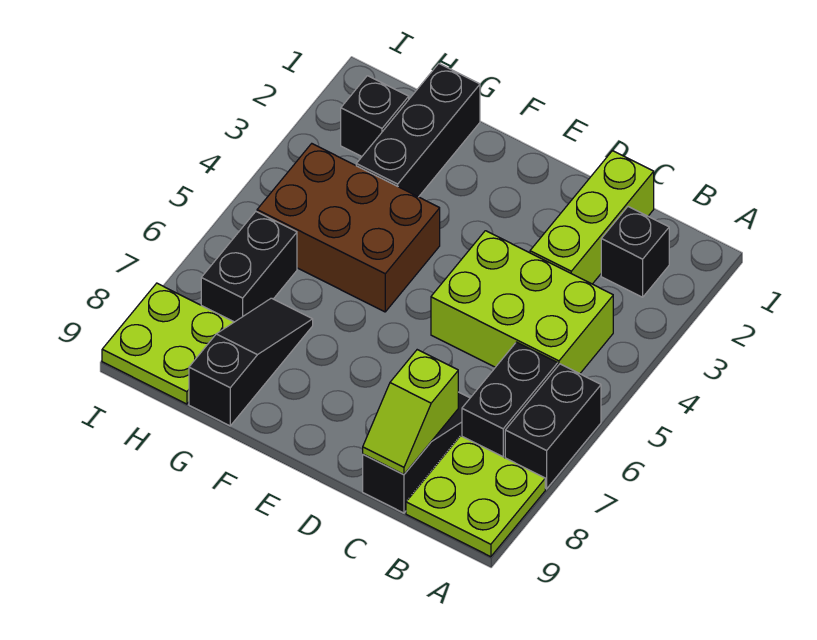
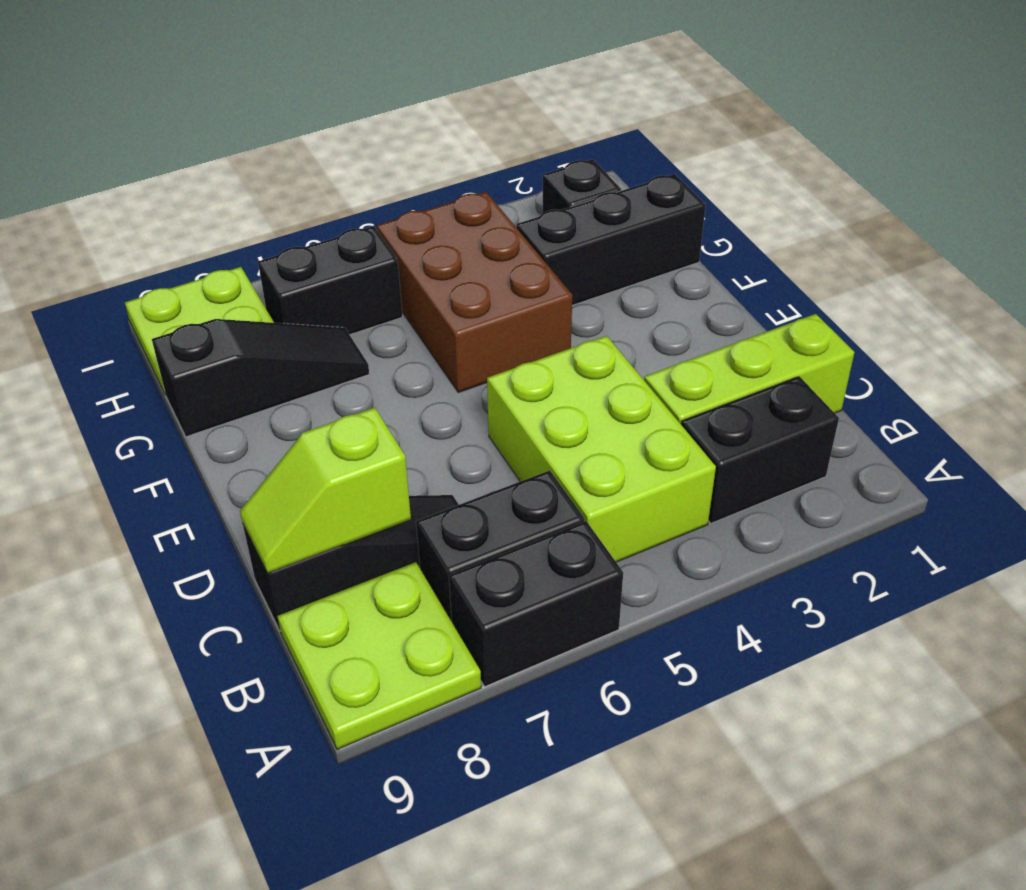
black 1x1 brick [601,207,669,297] -> black 1x2 brick [681,376,839,523]

